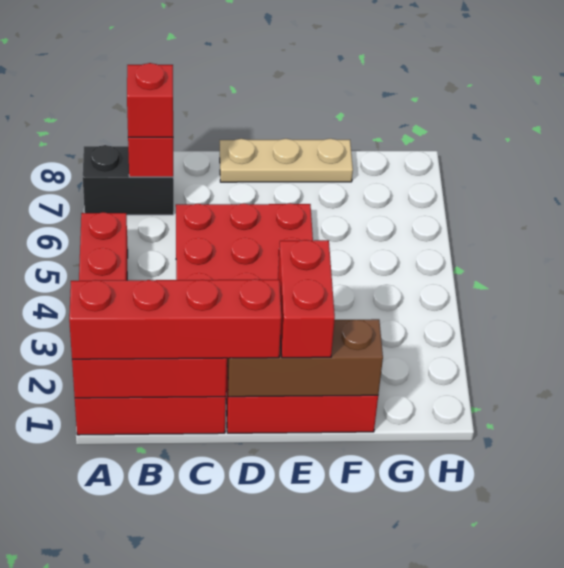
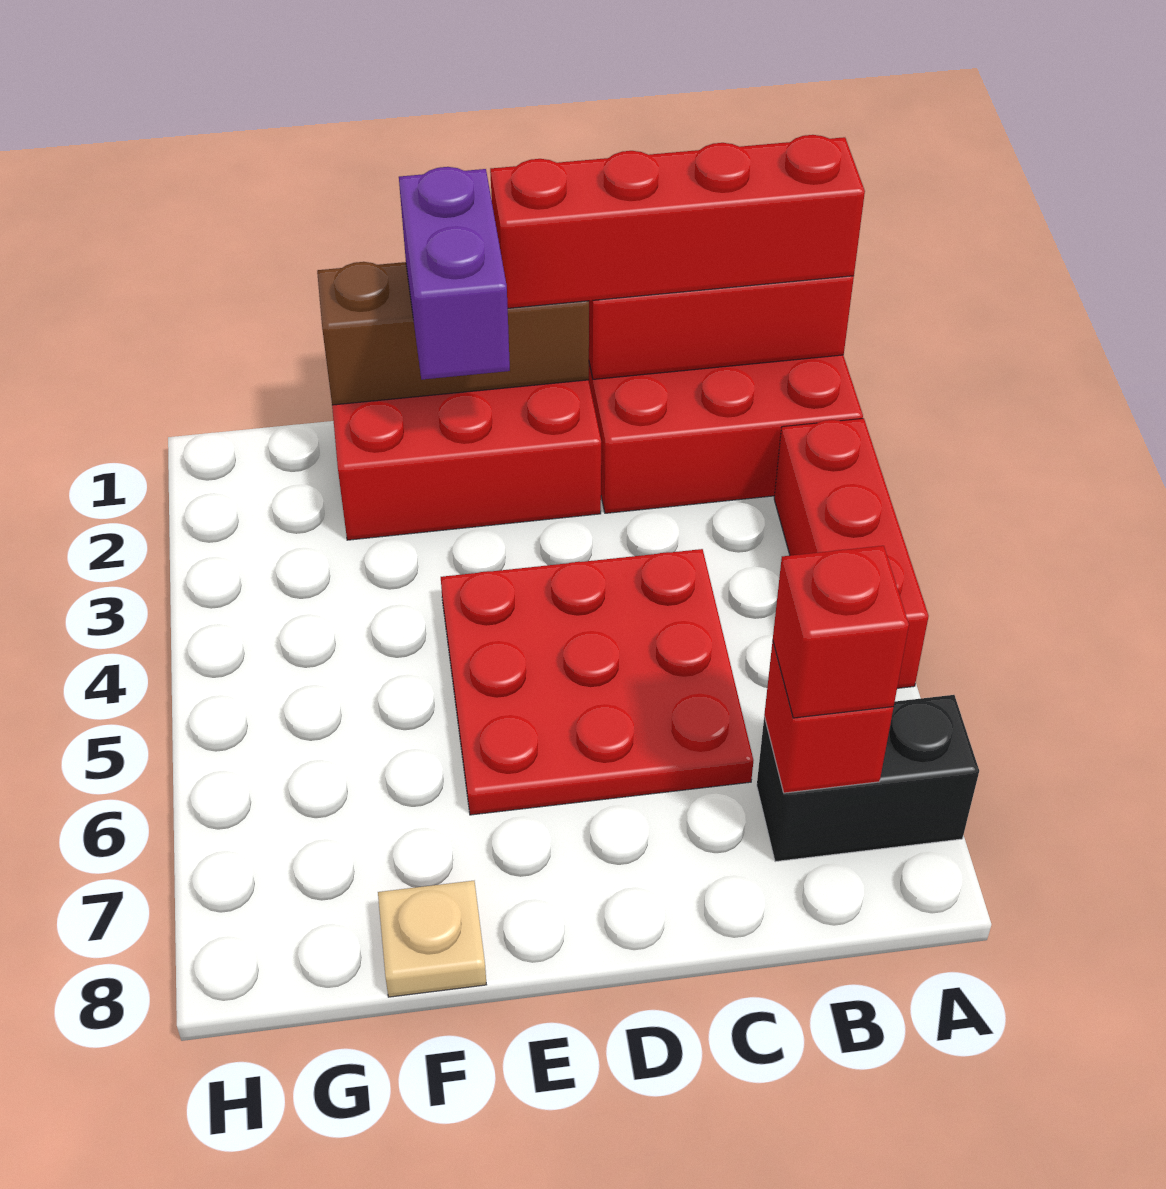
tan 1x3 plate [220,139,353,182] -> tan 1x1 plate [378,881,486,997]
red 1x2 brick [278,240,335,358] -> purple 1x2 brick [399,167,510,379]

